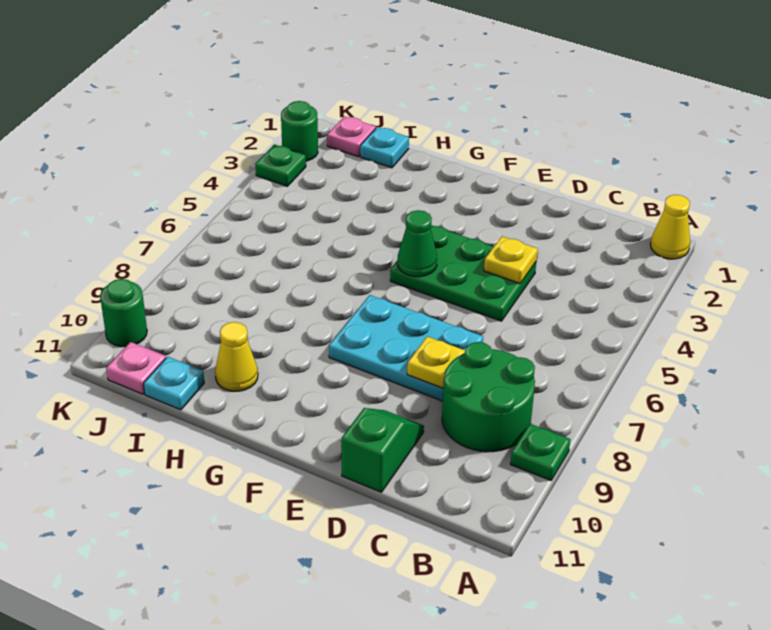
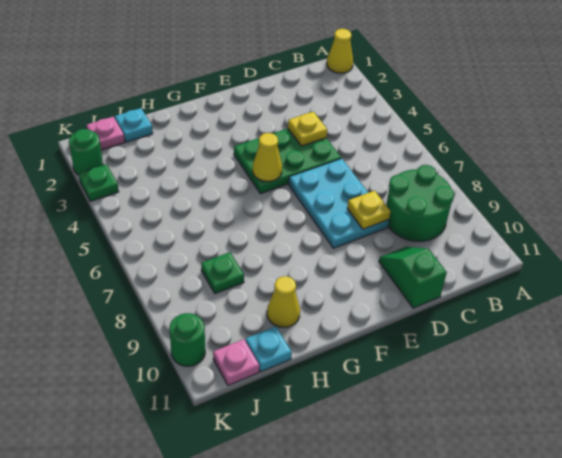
green 1x1 plate [510,424,570,480] -> green 1x1 plate moved to [201,252,244,294]
cyan 2x3 plate [329,295,483,401] -> cyan 2x3 plate turned to [289,158,389,248]
green 1x1 cone [398,210,437,277] -> yellow 1x1 cone [253,133,282,182]

